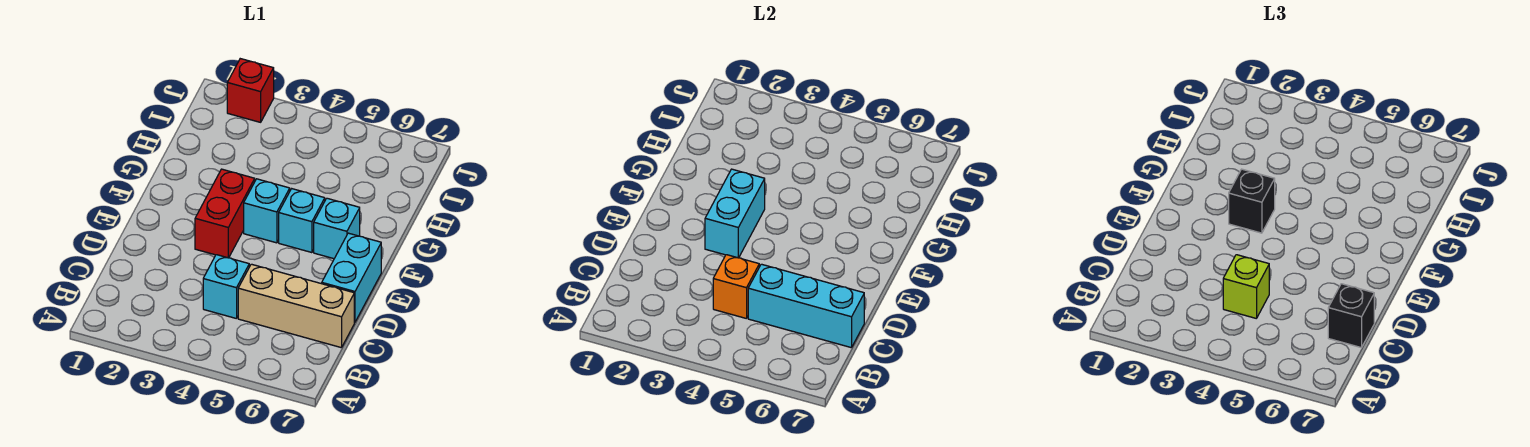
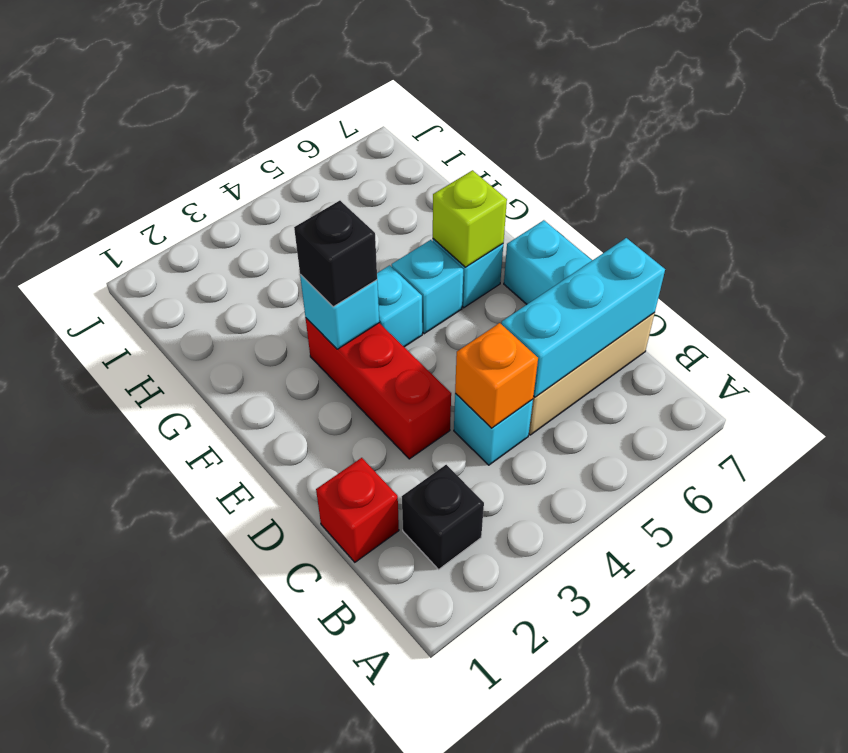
lime 1x1 brick [1223,255,1269,318] -> lime 1x1 brick moved to [433,170,507,267]
black 1x1 brick [1328,284,1374,348] -> black 1x1 brick moved to [402,465,484,569]
red 1x2 brick [195,169,255,258] -> red 1x3 brick [306,318,451,459]
cyan 1x2 brick [705,169,765,258] -> cyan 1x1 brick [300,274,379,349]
red 1x1 brick [227,59,274,122] -> red 1x1 brick moved to [316,458,399,562]

